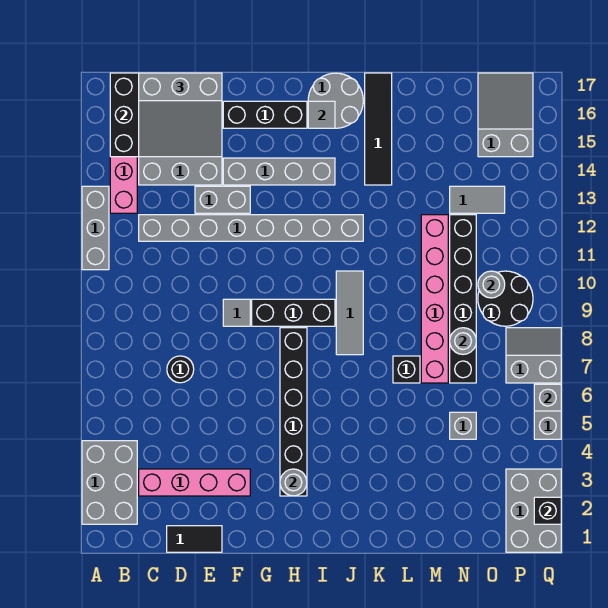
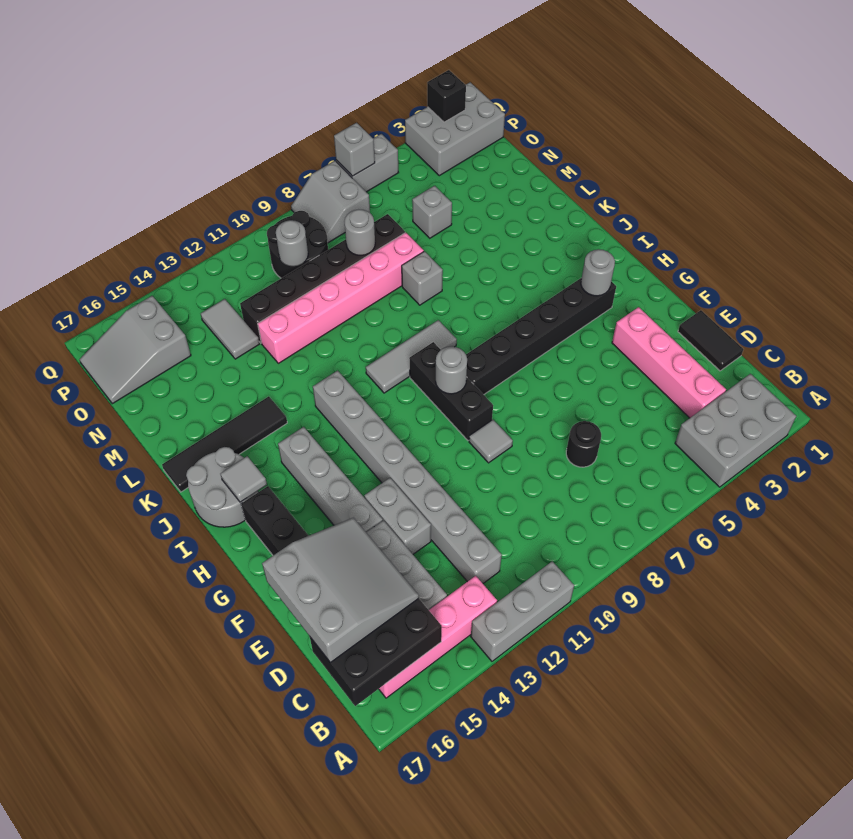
none -> grey 1x1 round brick [436,347,467,394]
black 1x1 brick [393,356,420,383] -> grey 1x1 brick [402,251,443,305]

